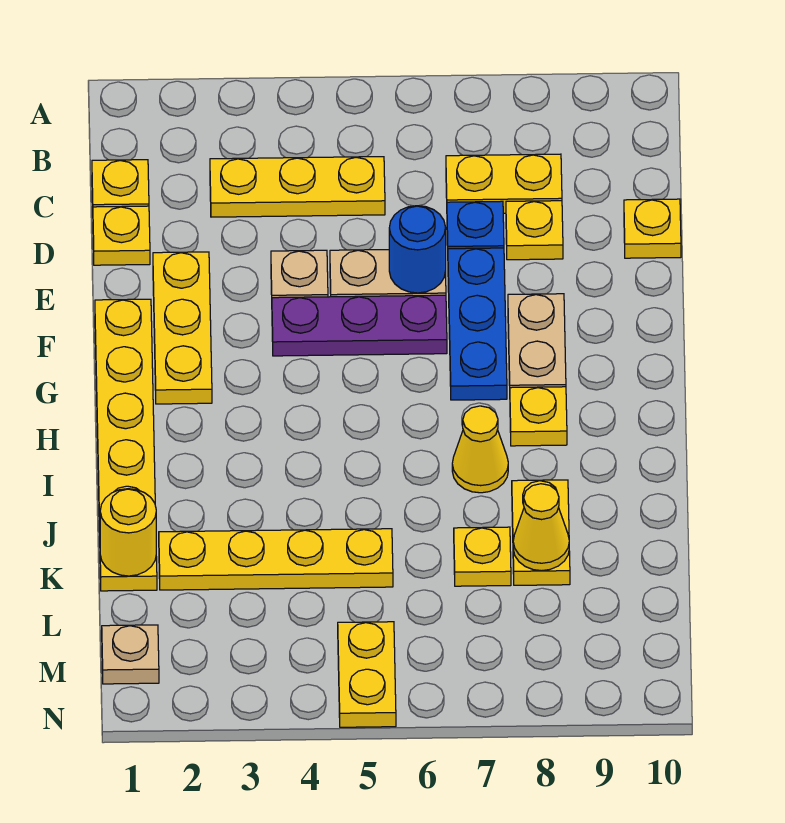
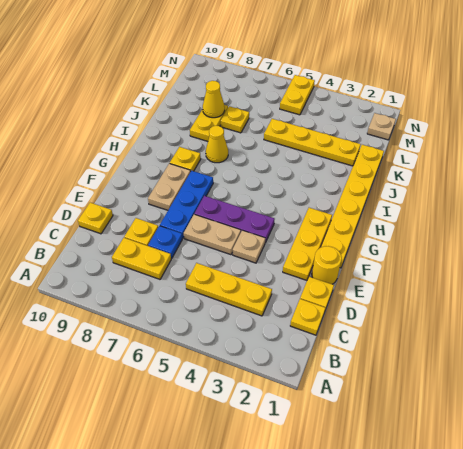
blue 1x1 round brick [389,206,446,293] -> none
yellow 1x1 round brick [100,489,156,576] -> yellow 1x1 round brick moved to [312,246,342,284]

